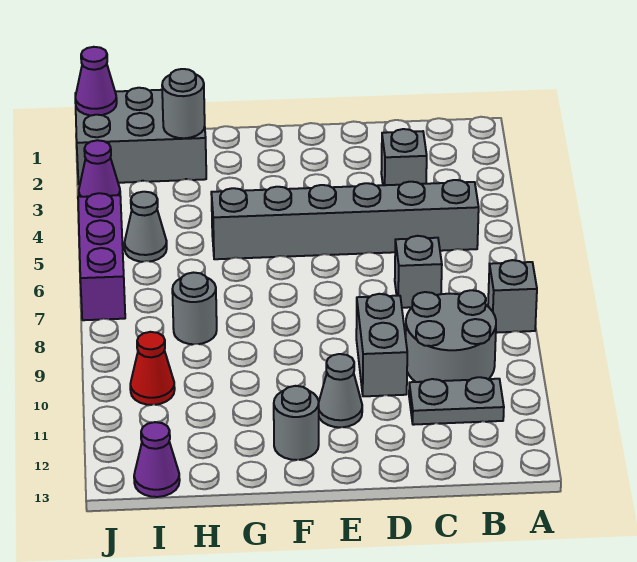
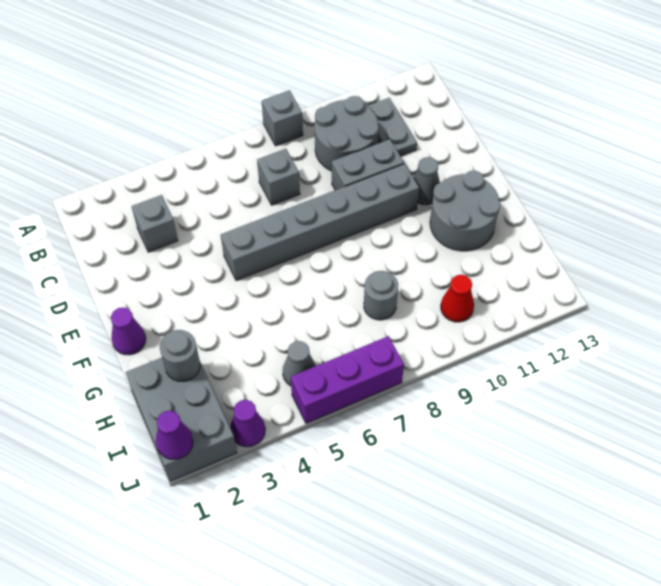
grey 1x6 brick [211,180,479,259] -> grey 1x6 brick turned to [221,164,419,281]
grey 1x1 round brick [274,386,319,460] -> grey 2x2 round brick [430,171,500,251]
purple 1x1 cone [134,422,180,497] -> purple 1x1 cone moved to [111,307,146,355]

